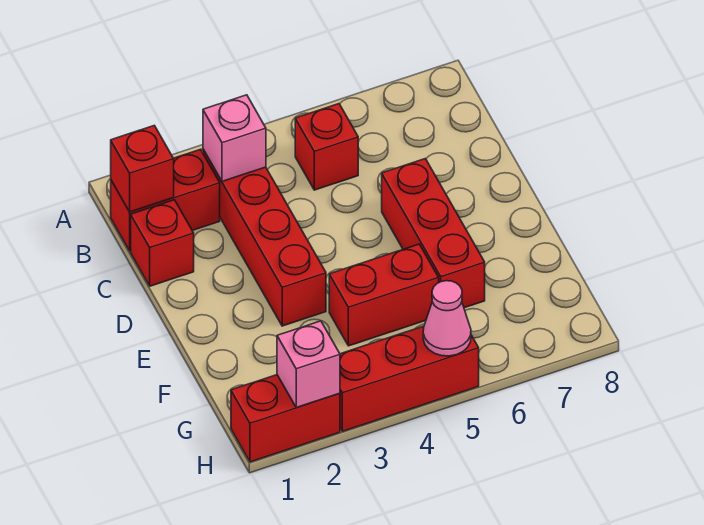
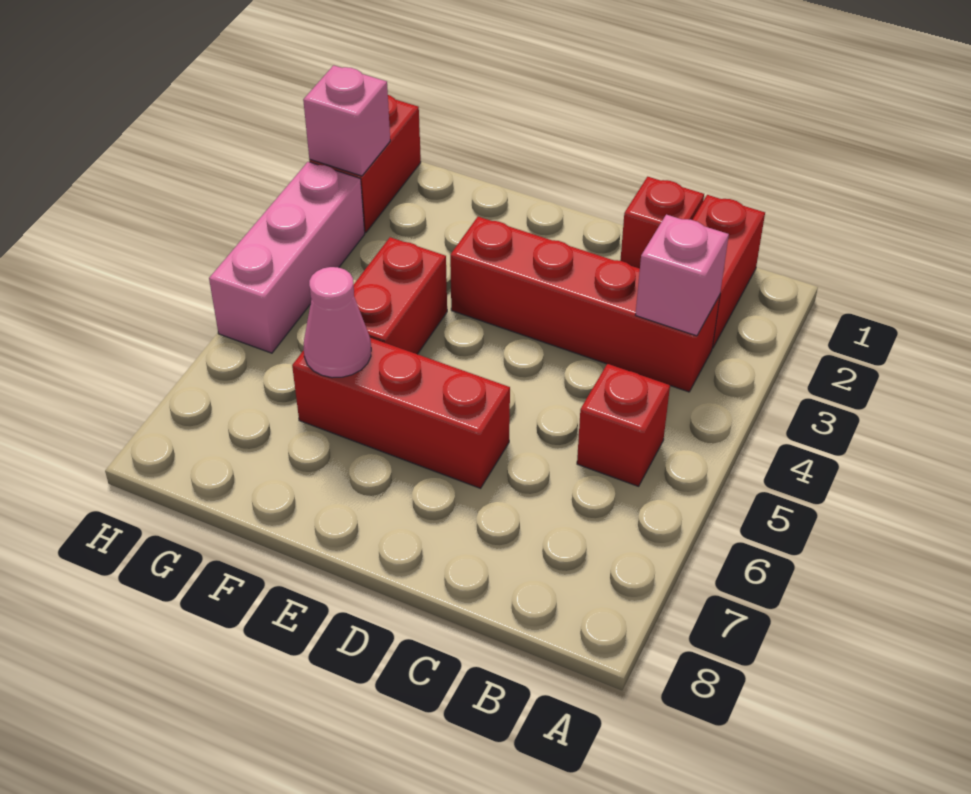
red 1x1 brick [111,126,174,212] -> none
red 1x3 brick [340,326,479,431] -> pink 1x3 brick [209,162,365,353]
pink 1x1 cone [423,281,471,356] -> pink 1x1 cone moved to [303,267,371,378]

